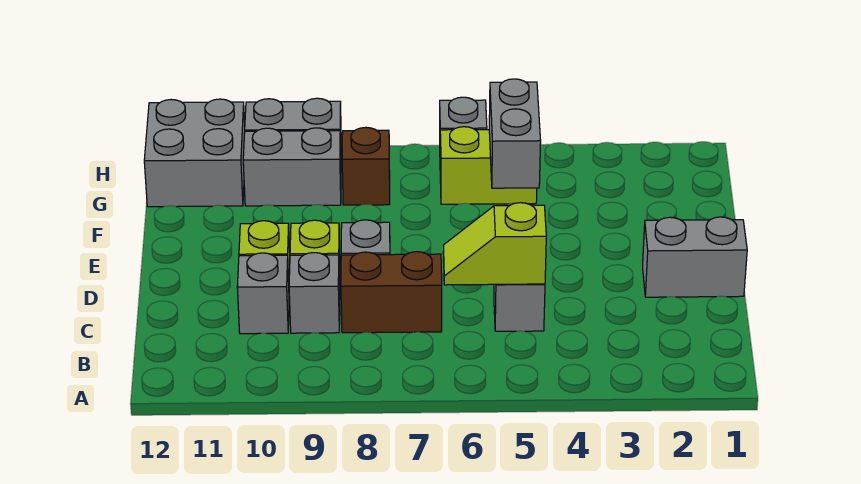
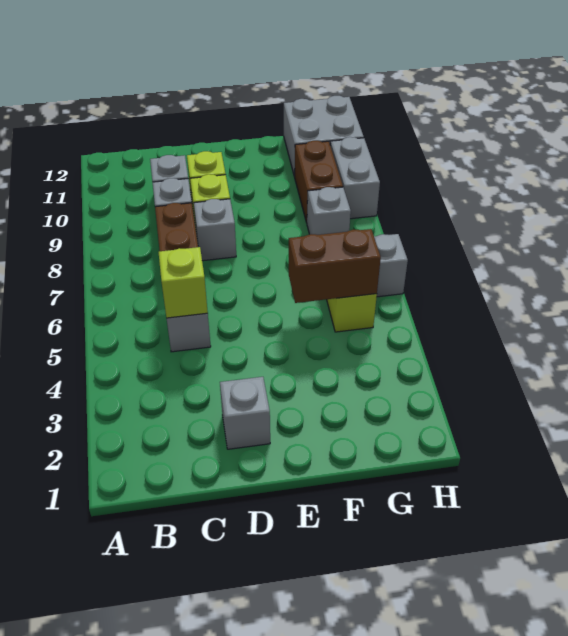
grey 1x2 brick [643,217,747,297] -> grey 1x1 brick [220,377,270,449]
grey 1x2 brick [489,79,541,188] -> brown 1x2 brick [289,229,381,303]
brown 1x1 brick [342,127,390,205] -> grey 1x1 brick [307,187,351,235]
grey 1x2 brick [243,128,341,206] -> brown 1x2 brick [295,141,343,223]

